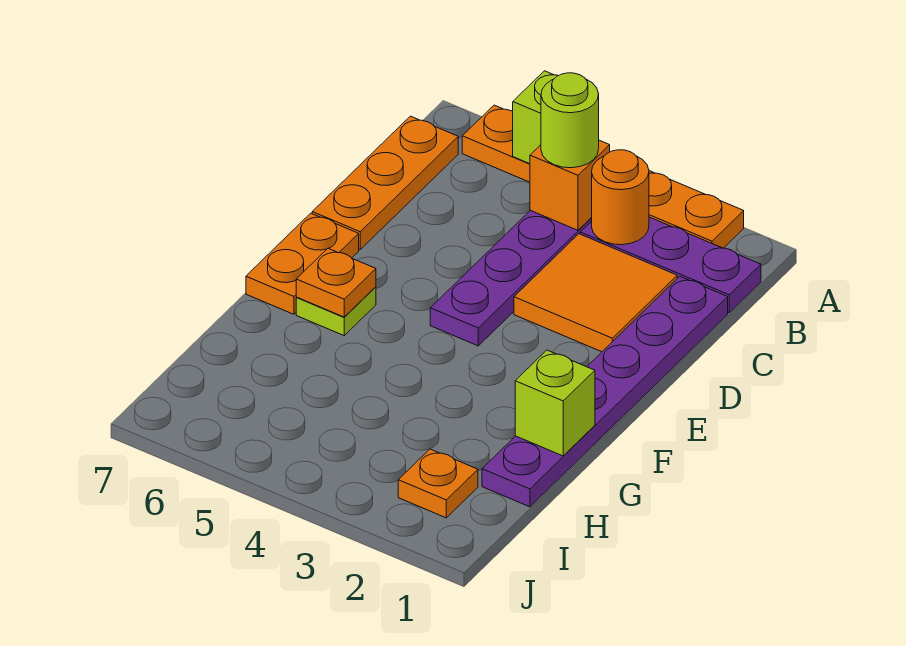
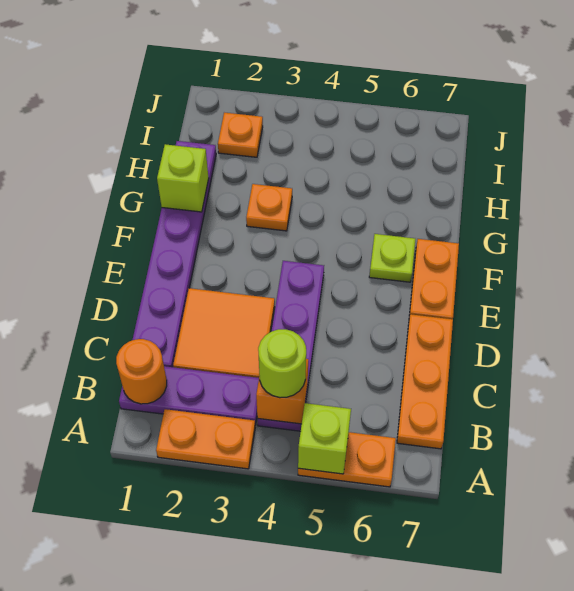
orange 1x1 round brick [592,150,649,245] -> orange 1x1 round brick moved to [116,339,167,404]
orange 1x1 plate [296,248,376,317] -> orange 1x1 plate moved to [246,184,292,231]

